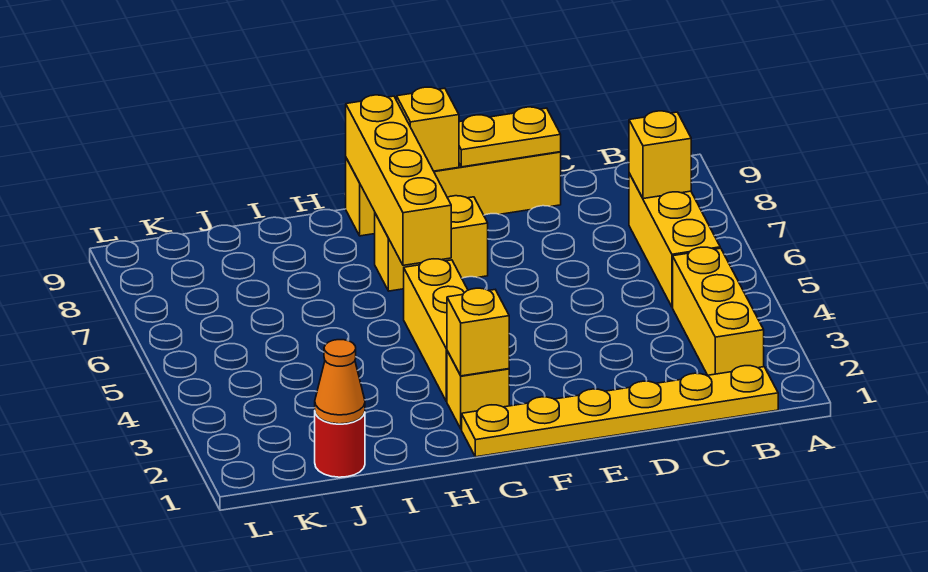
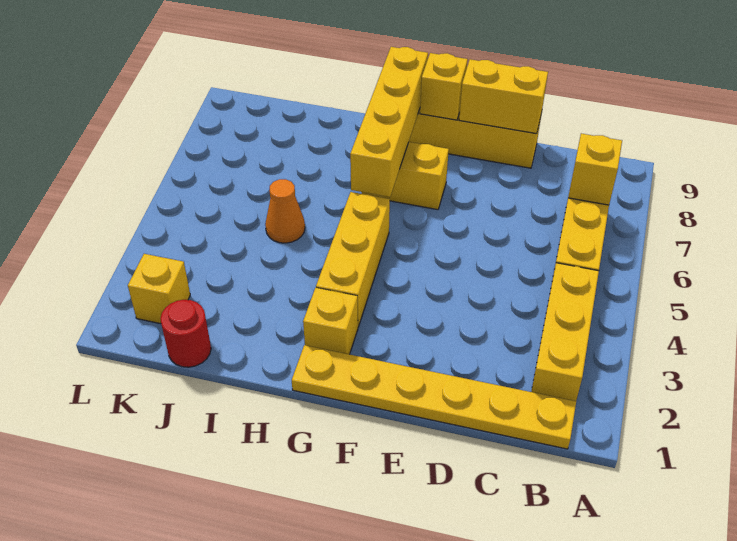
yellow 1x2 plate [459,107,561,167] -> yellow 1x2 brick [459,59,548,134]
yellow 1x1 brick [447,288,509,376] -> yellow 1x1 brick moved to [128,254,190,324]
orange 1x1 cone [315,340,365,424] -> orange 1x1 cone moved to [265,179,305,243]

